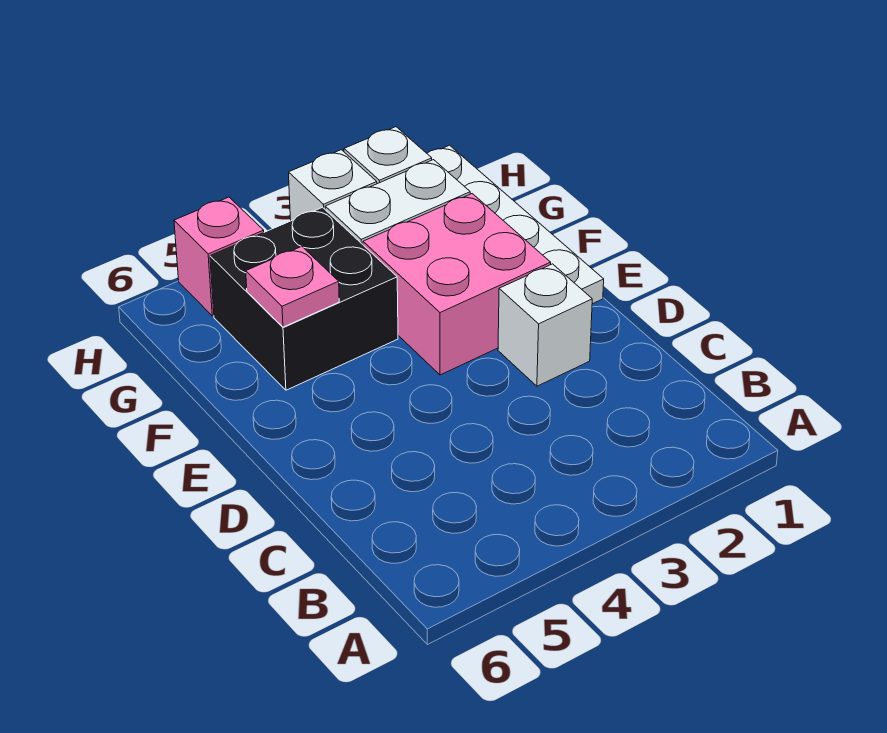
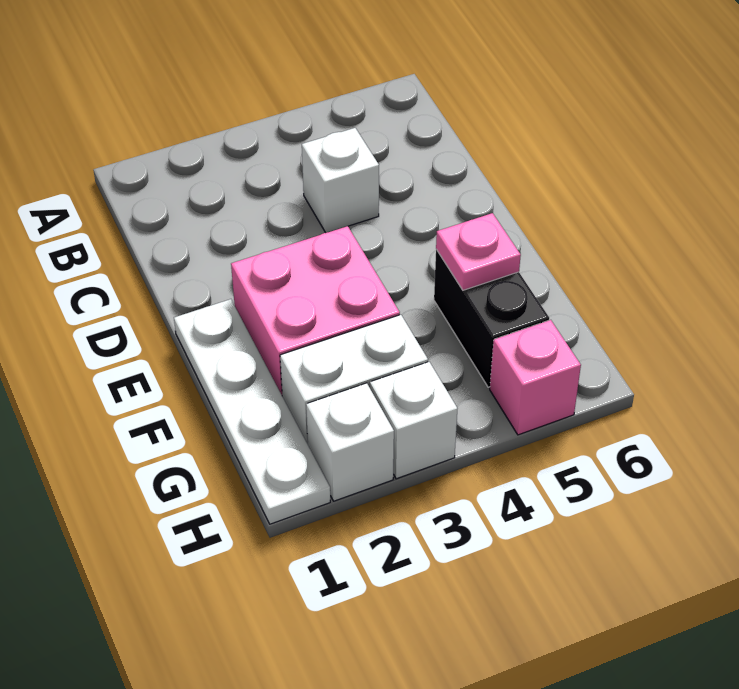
white 1x1 brick [498,264,592,386] -> white 1x1 brick moved to [302,128,379,233]
black 2x2 brick [210,207,398,390] -> black 1x2 brick [434,249,549,387]

